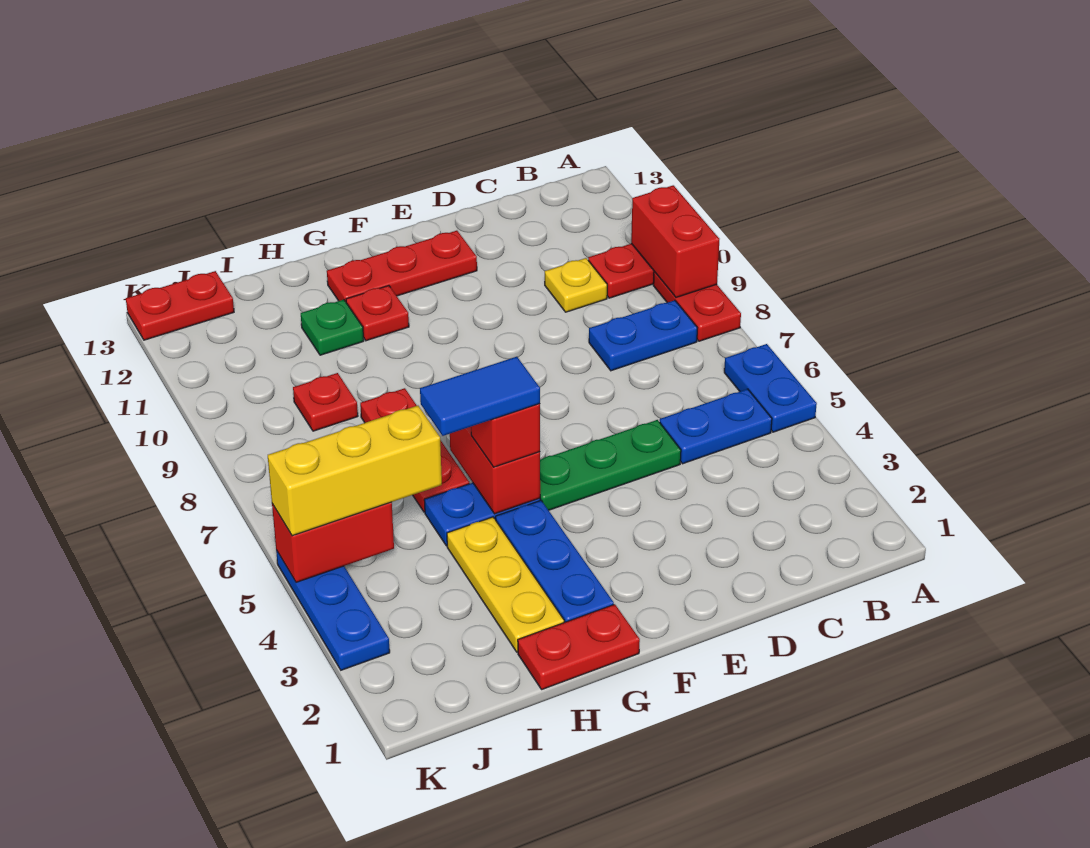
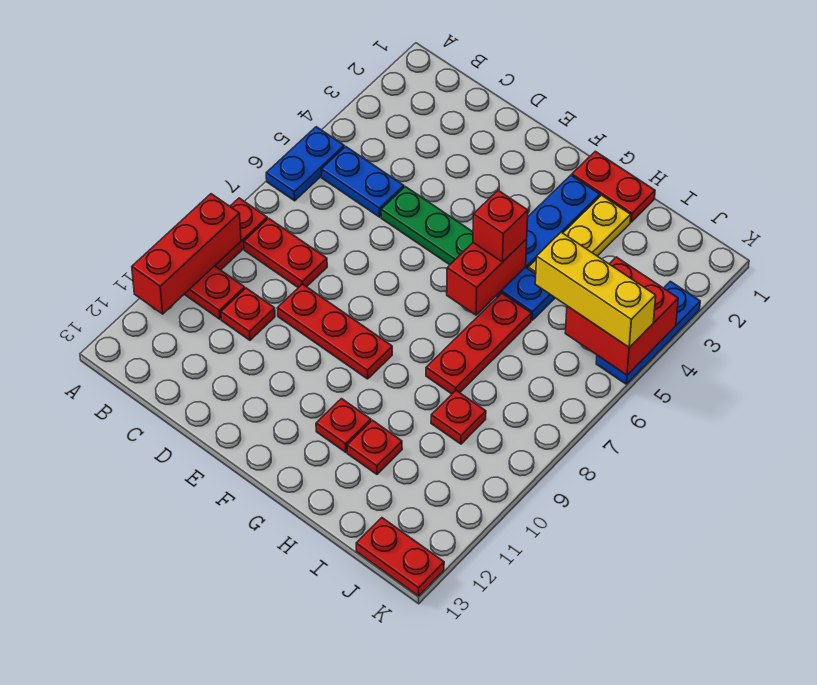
red 1x2 brick [631,185,719,297] -> red 1x3 brick [132,194,241,314]
blue 1x2 plate [589,300,697,371] -> red 1x2 plate [244,218,327,288]
yellow 1x1 plate [545,258,607,312] -> red 1x1 plate [221,288,275,340]
red 1x3 plate [327,231,477,302] -> red 1x3 plate moved to [277,284,392,379]
blue 1x2 tile [420,357,540,436] -> none
green 1x1 plate [301,300,364,355] -> red 1x1 plate [347,420,402,474]
red 1x2 brick [272,502,394,582] -> red 2x2 brick [565,257,678,375]

